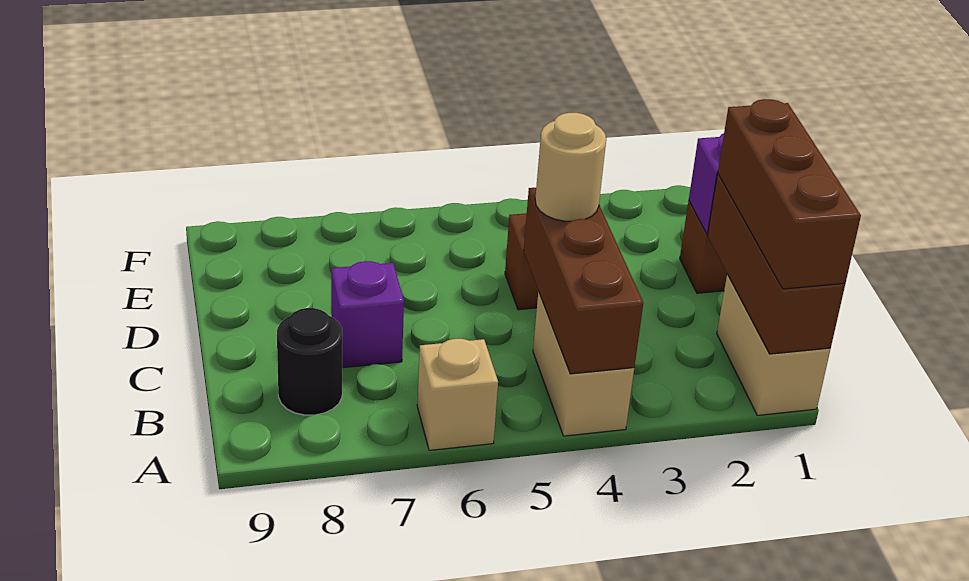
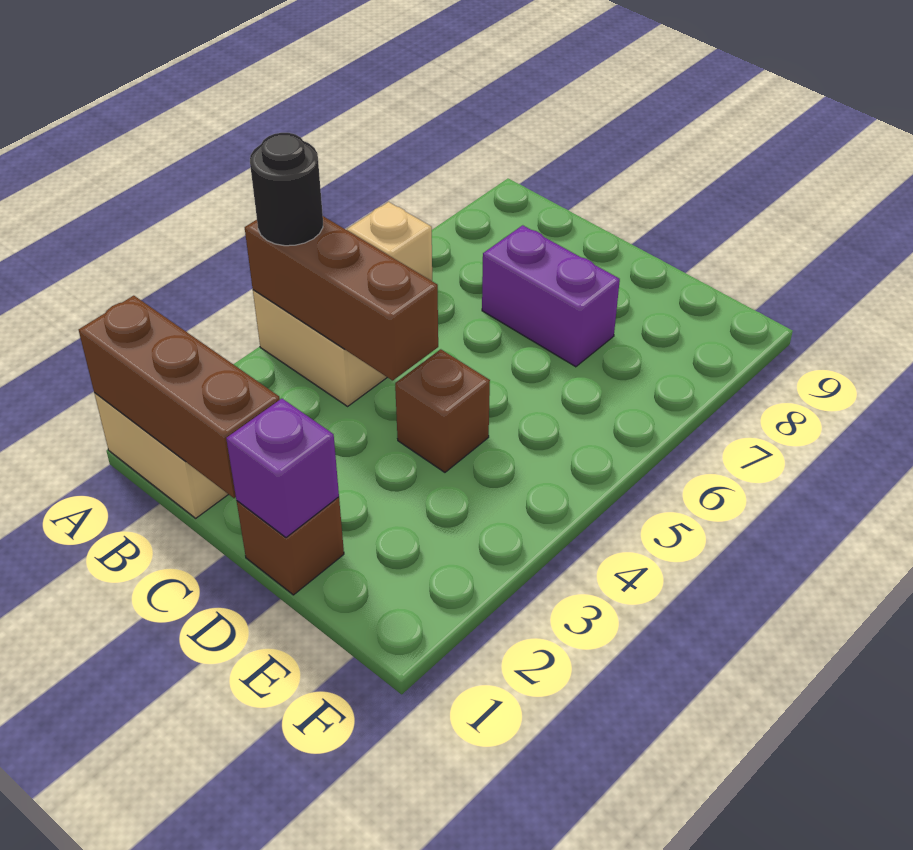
brown 1x3 brick [718,99,861,289] -> none
black 1x1 round brick [277,308,342,415] -> black 1x1 round brick moved to [250,133,323,246]
tan 1x1 round brick [535,113,606,221] -> none
purple 1x1 brick [331,261,404,368] -> purple 1x2 brick [482,225,620,367]

